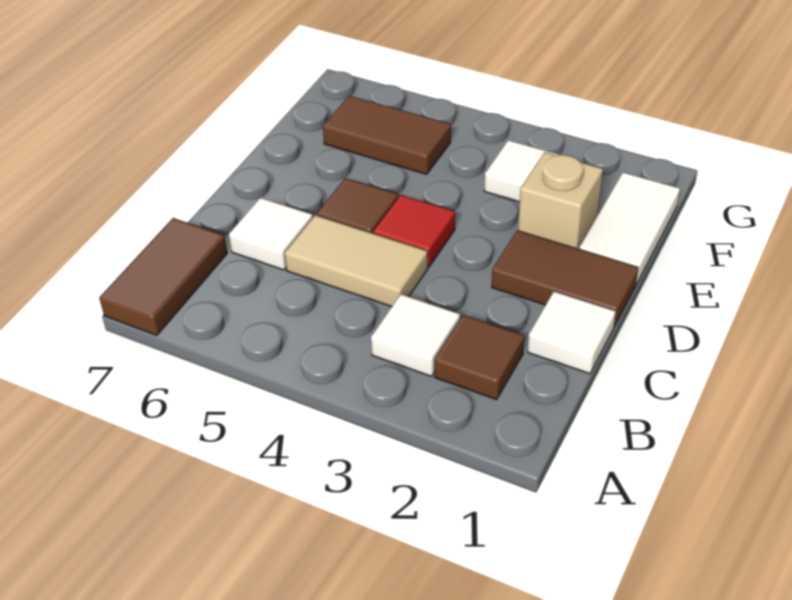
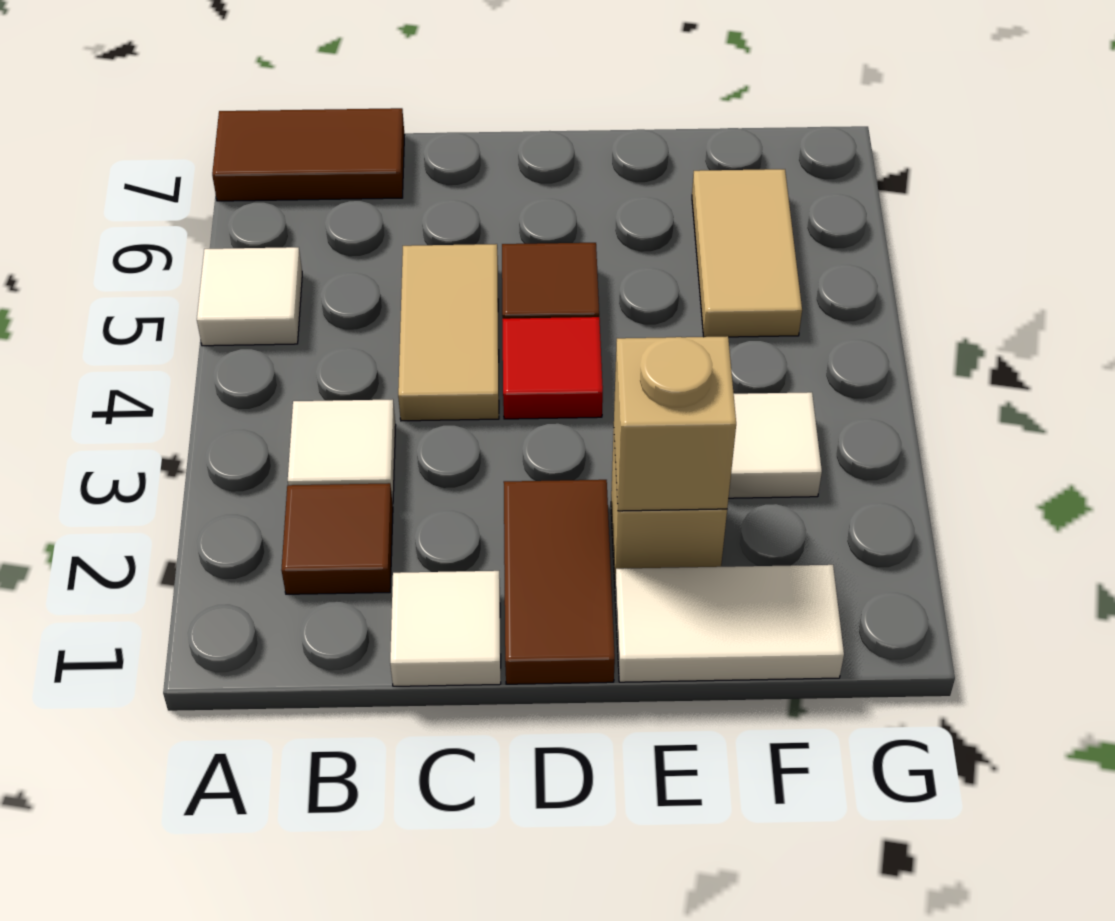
white 1x1 tile [229,198,313,270] -> white 1x1 tile moved to [197,247,302,346]
none -> tan 1x1 brick [614,336,736,511]
brown 1x2 tile [323,96,451,174] -> tan 1x2 tile [692,169,802,337]

